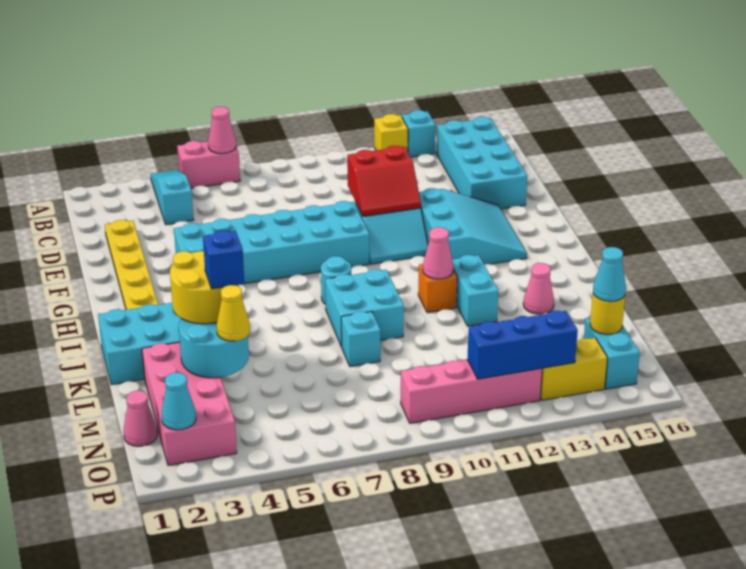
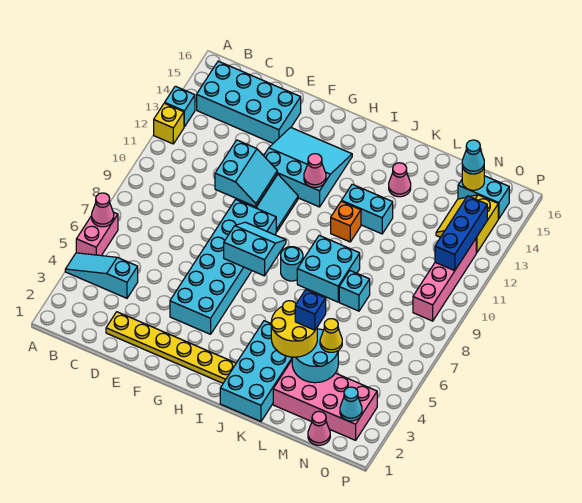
red 2x2 slope [347,146,421,217] -> cyan 2x2 slope [215,140,277,207]
none -> cyan 2x2 slope [224,222,286,276]
pink 1x1 cone [423,227,454,279] -> pink 1x1 cone moved to [304,154,326,187]

